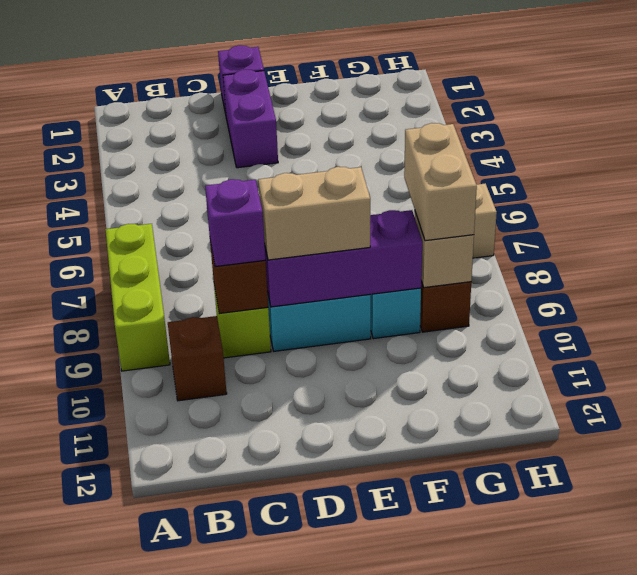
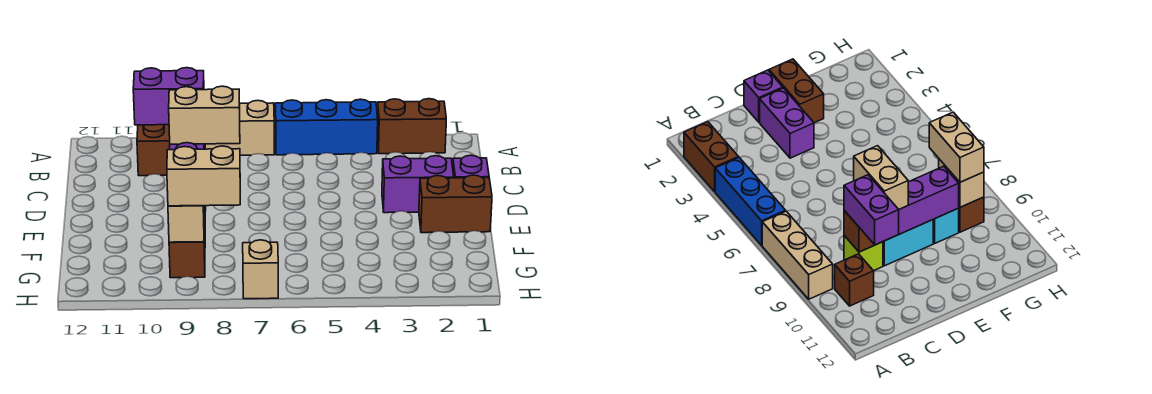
none -> brown 1x2 brick [377,99,446,154]
none -> blue 1x3 brick [275,99,378,155]
lime 1x3 brick [105,224,170,371] -> tan 1x3 brick [205,100,274,155]
purple 1x1 brick [205,179,265,267] -> purple 1x2 brick [133,68,204,125]
tan 1x2 brick [258,167,370,260] -> tan 1x2 brick turned to [169,86,240,144]
none -> brown 1x2 brick [419,175,492,233]

